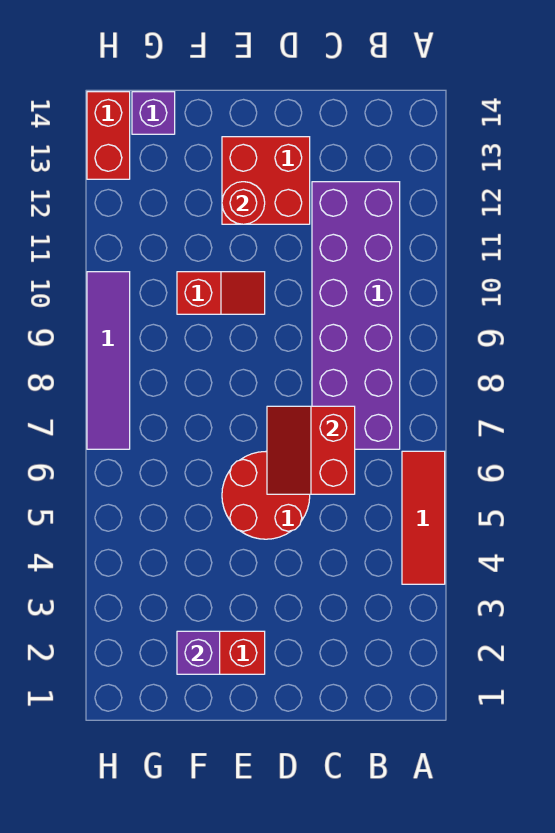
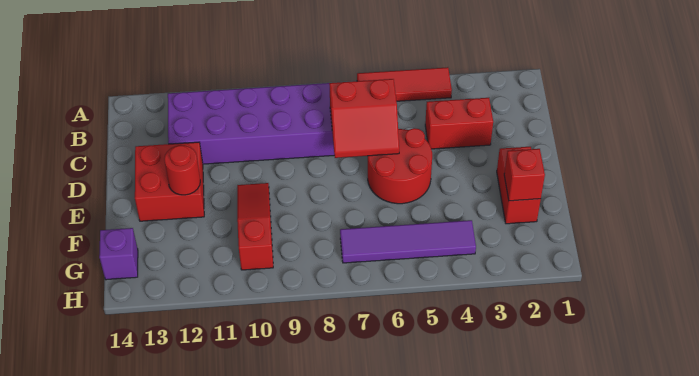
red 1x2 slope [177,272,265,314] -> red 1x3 slope [237,183,273,270]
purple 1x1 brick [177,631,220,674] -> red 1x1 brick [504,149,545,201]
purple 1x4 tile [87,272,130,449] -> purple 1x4 tile moved to [340,220,476,263]
red 1x2 brick [87,92,130,179] -> red 1x2 brick moved to [425,98,493,149]

